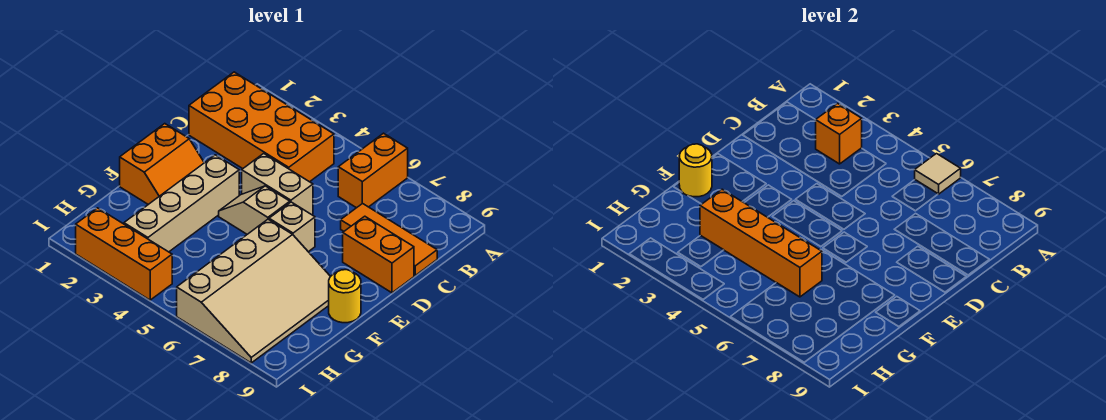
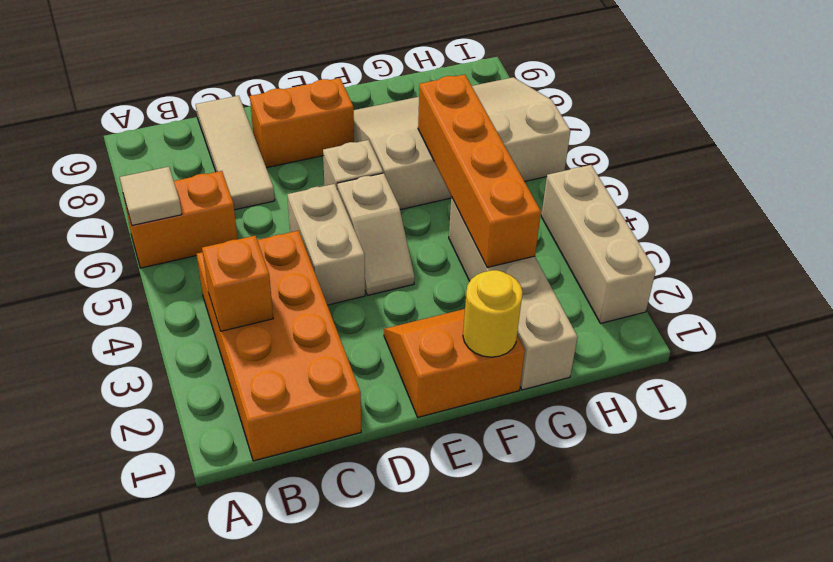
orange 1x3 tile [341,203,437,276] -> tan 1x3 tile [196,96,275,210]
orange 1x2 brick [343,216,414,293] -> orange 1x2 brick turned to [250,78,354,168]
tan 1x4 brick [124,155,239,252] -> tan 1x4 brick turned to [449,197,577,390]
yellow 1x1 round brick [329,270,361,323] -> none
orange 1x3 brick [76,208,172,300] -> tan 1x3 brick [541,165,656,324]

